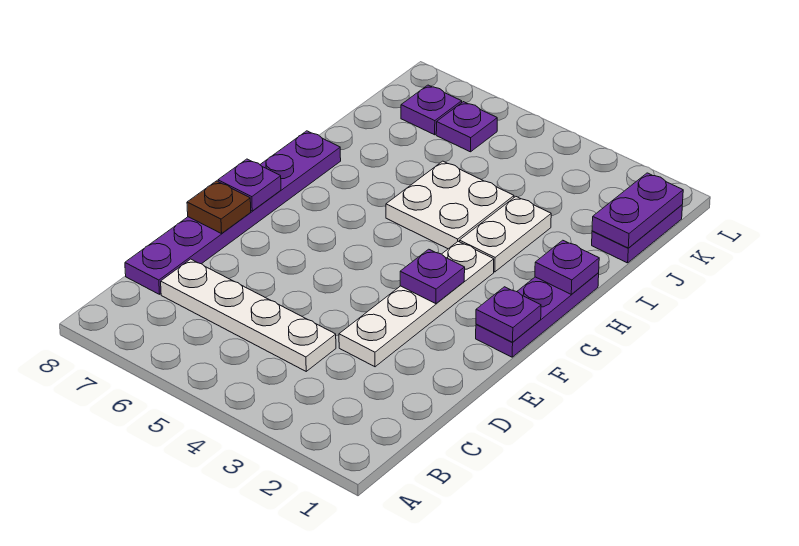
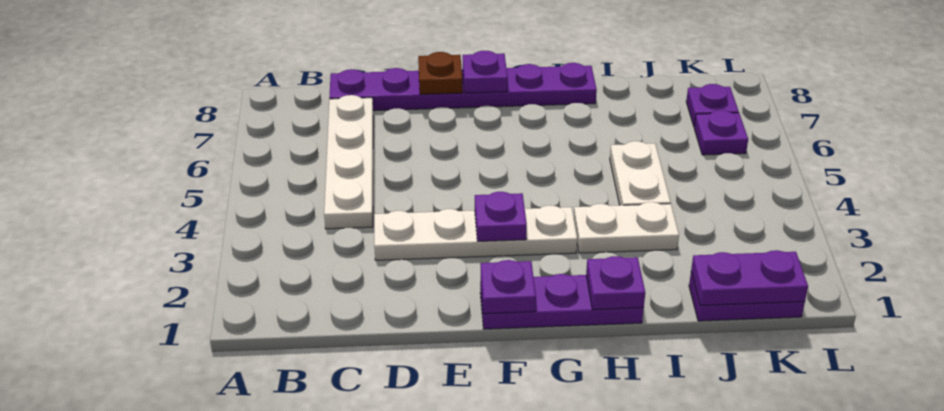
white 2x2 plate [386,161,514,249] -> white 1x2 plate [610,141,671,205]

